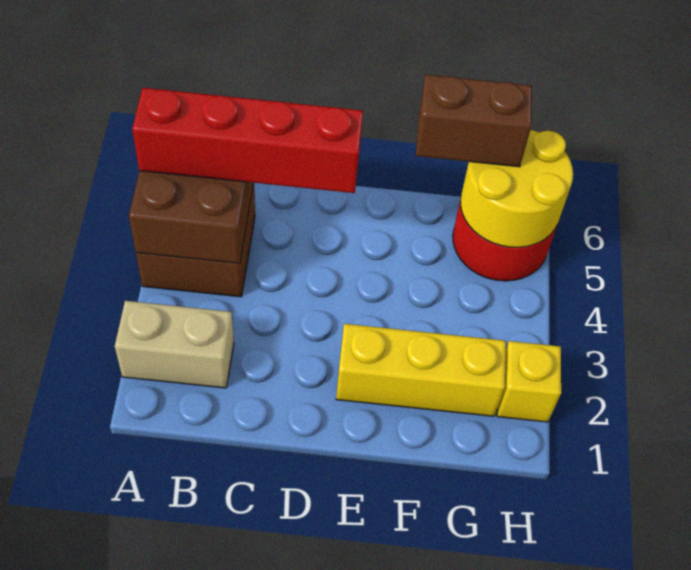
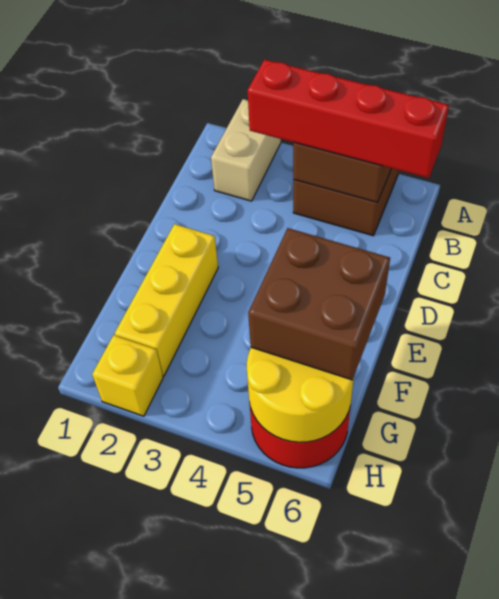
red 1x4 brick [132,88,363,193] -> red 1x4 brick turned to [248,59,449,178]
brown 1x2 brick [416,75,532,167] -> brown 2x2 brick [248,228,390,380]

